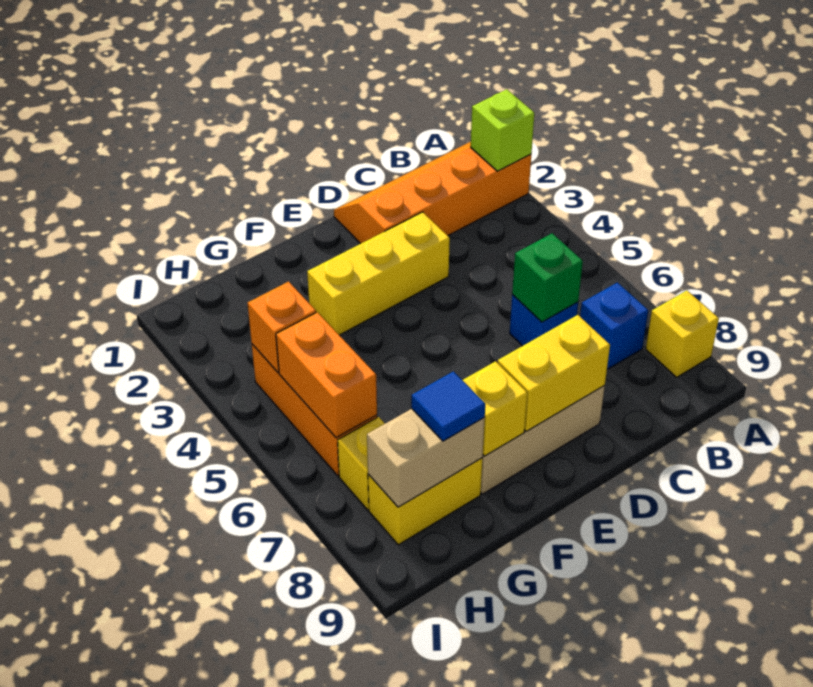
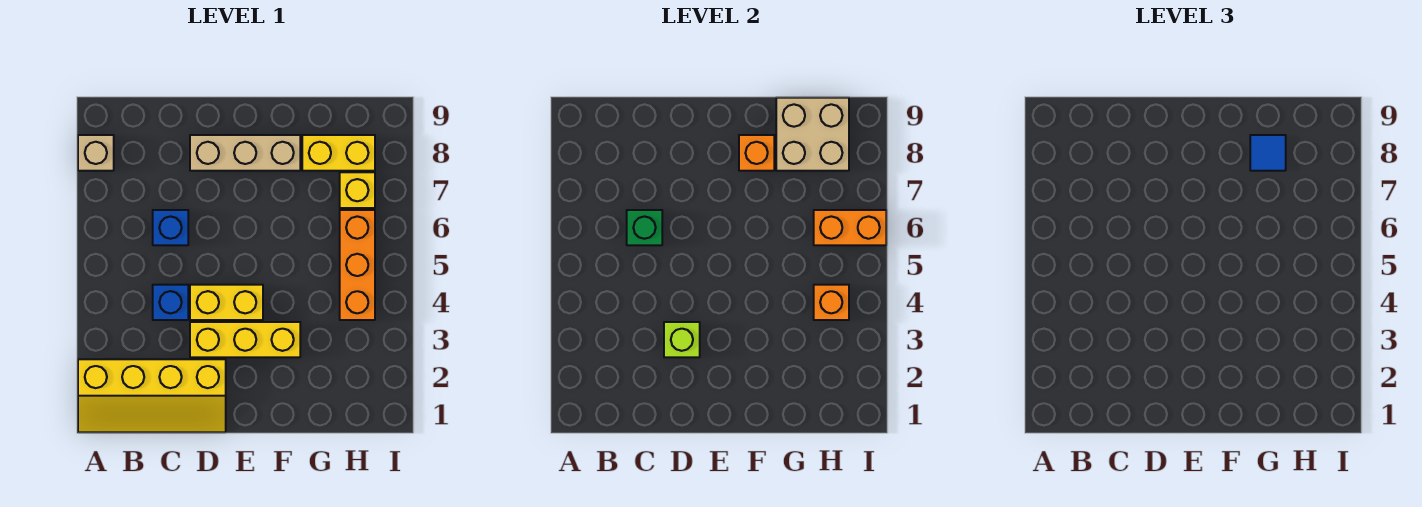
orange 2x4 slope [334,142,531,244] -> yellow 2x4 slope [78,359,226,432]
lime 1x1 brick [471,89,534,171] -> lime 1x1 brick moved to [664,322,700,357]
yellow 1x1 brick [646,290,719,377] -> tan 1x1 brick [78,135,114,171]
blue 1x1 brick [580,282,648,369] -> blue 1x1 brick moved to [153,285,188,320]
yellow 1x2 brick [498,315,610,431] -> yellow 1x2 brick moved to [190,285,263,320]
yellow 1x1 brick [463,361,527,456] -> orange 1x1 brick [739,135,774,171]
tan 1x2 brick [367,409,485,507] -> tan 2x2 brick [776,98,849,171]
orange 1x2 brick [276,312,377,438] -> orange 1x2 brick turned to [814,210,886,245]

